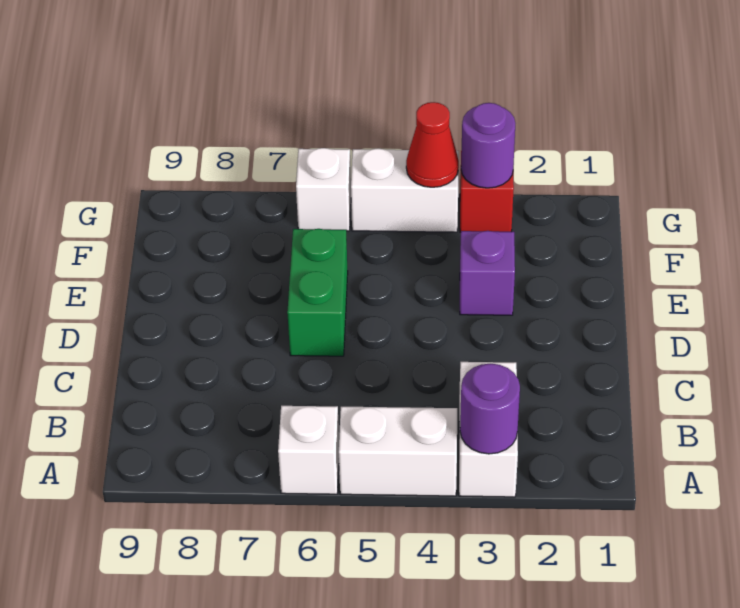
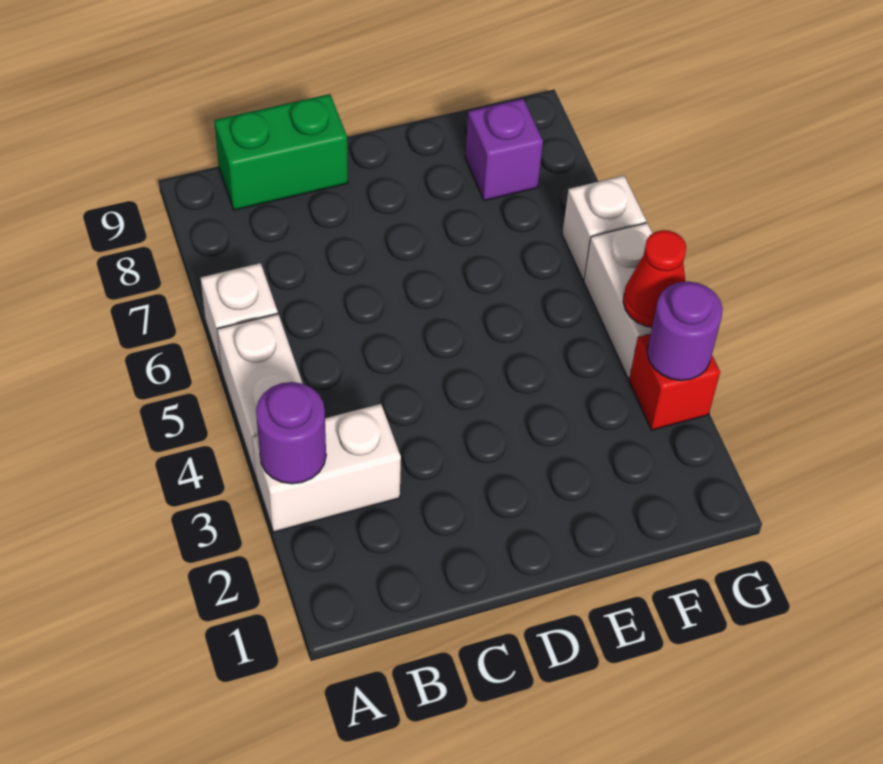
green 1x2 brick [287,229,348,356] -> green 1x2 brick moved to [214,94,348,210]
purple 1x1 brick [460,231,515,315] -> purple 1x1 brick moved to [465,99,543,201]

